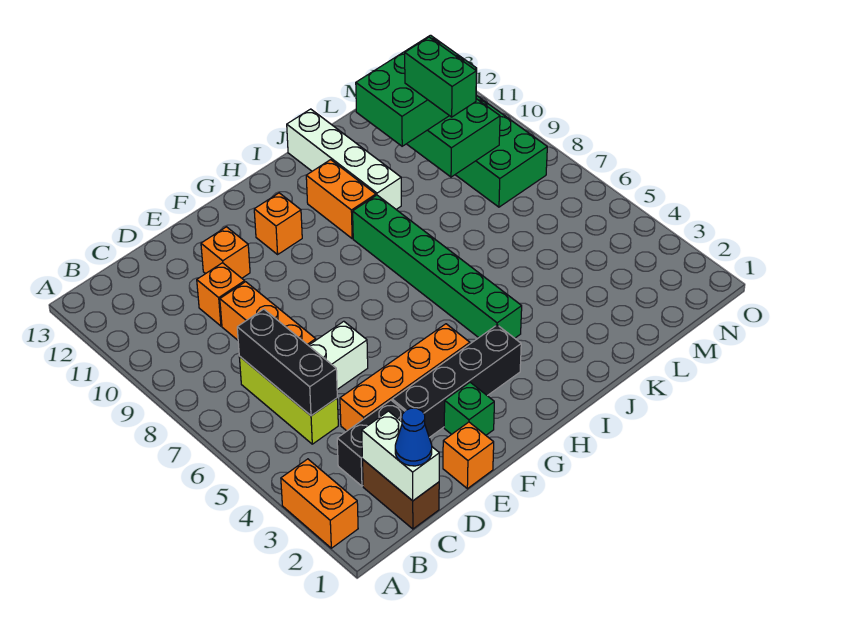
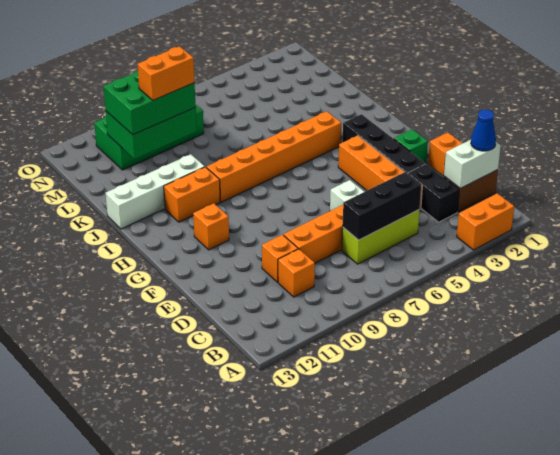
orange 1x1 brick [201,227,250,278] -> orange 1x1 brick moved to [278,249,315,297]
green 1x6 brick [353,195,522,338] -> orange 1x6 brick [206,111,341,202]
green 2x3 brick [356,35,477,146] -> green 2x3 brick turned to [104,70,196,135]
green 1x2 brick [405,37,476,117] -> orange 1x2 brick [137,46,195,100]

